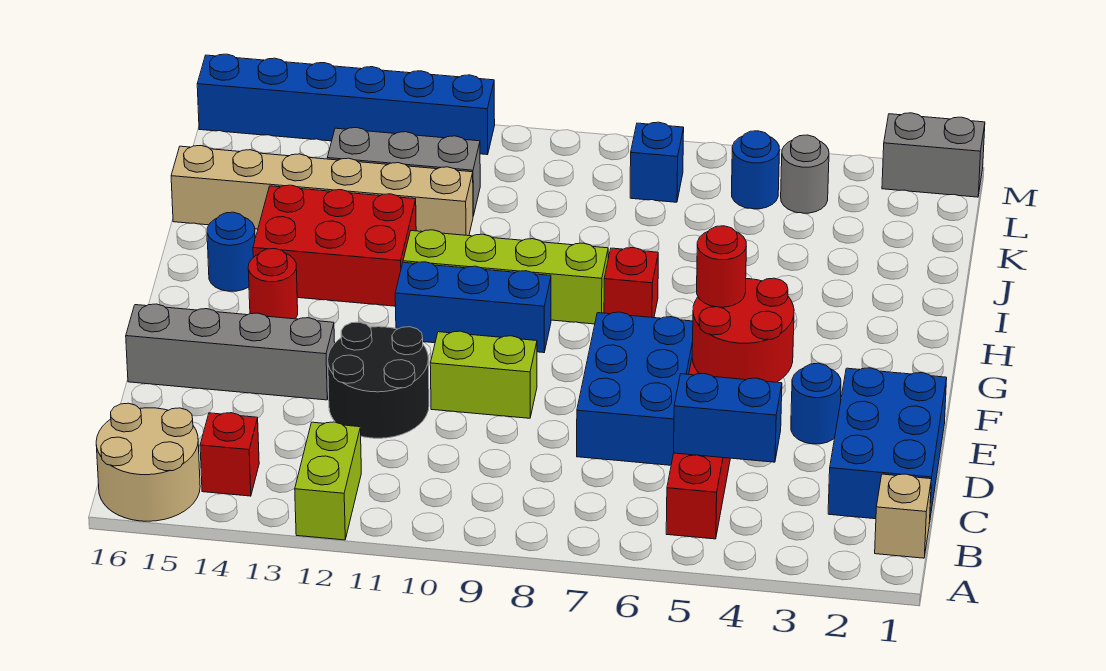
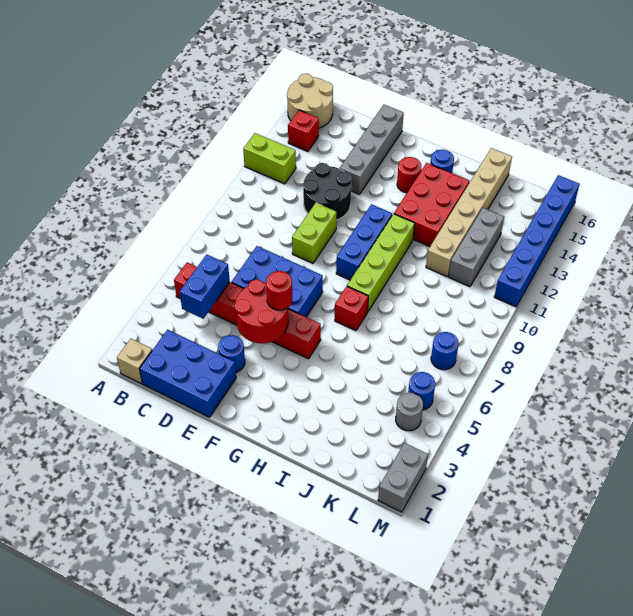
blue 1x1 brick [630,122,684,202] -> blue 1x1 round brick [431,332,459,370]

